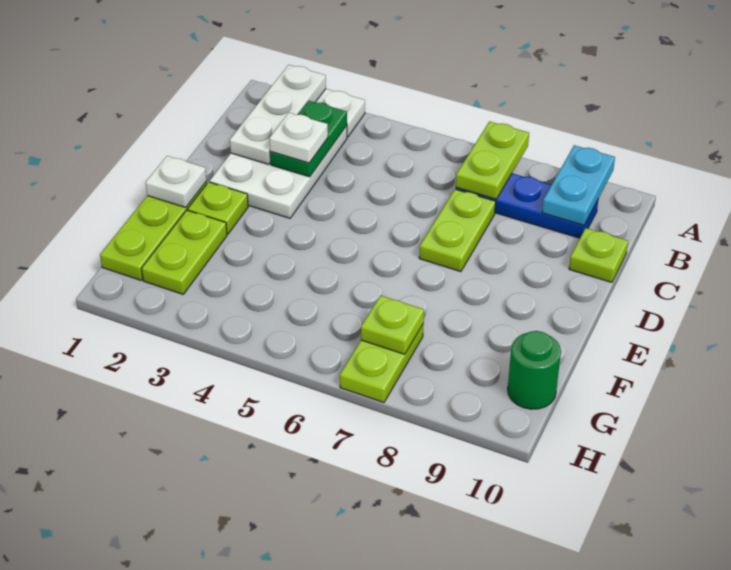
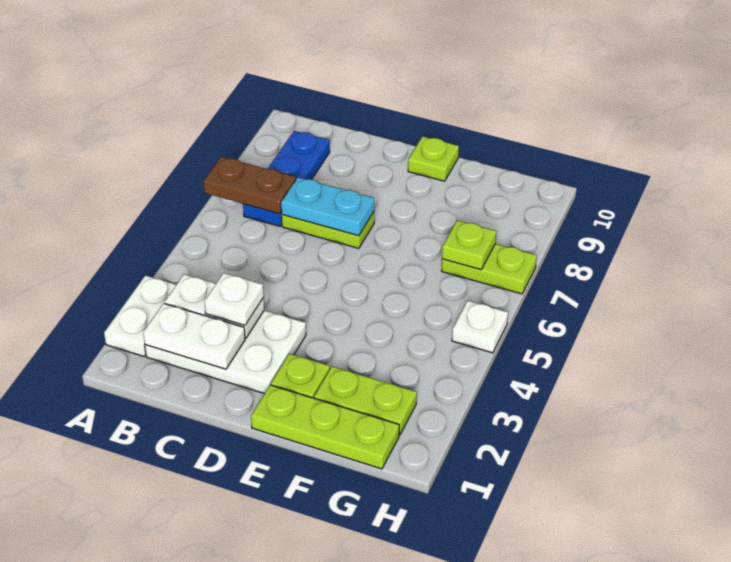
white 1x3 plate [230,65,326,164] -> white 1x2 plate [143,303,245,369]
lime 1x2 plate [456,121,529,199] -> brown 1x2 plate [204,157,296,214]
cyan 1x2 plate [542,145,615,225] -> cyan 1x2 plate moved to [281,177,374,236]
green 1x2 plate [270,101,347,177] -> white 1x2 plate [164,274,264,338]
lime 1x1 plate [569,228,628,282] -> lime 1x1 plate moved to [408,136,459,181]
white 1x1 plate [146,156,207,208] -> white 1x1 plate moved to [452,301,508,353]
green 1x1 round brick [508,331,561,409] -> none

